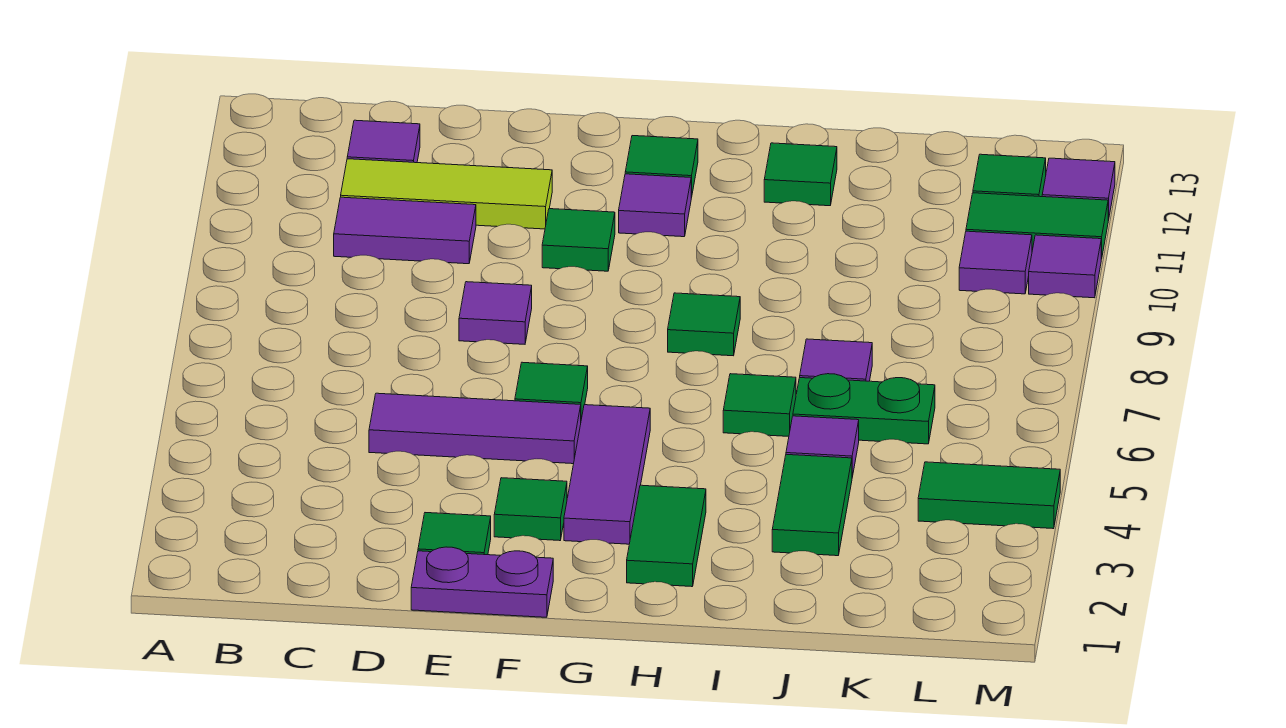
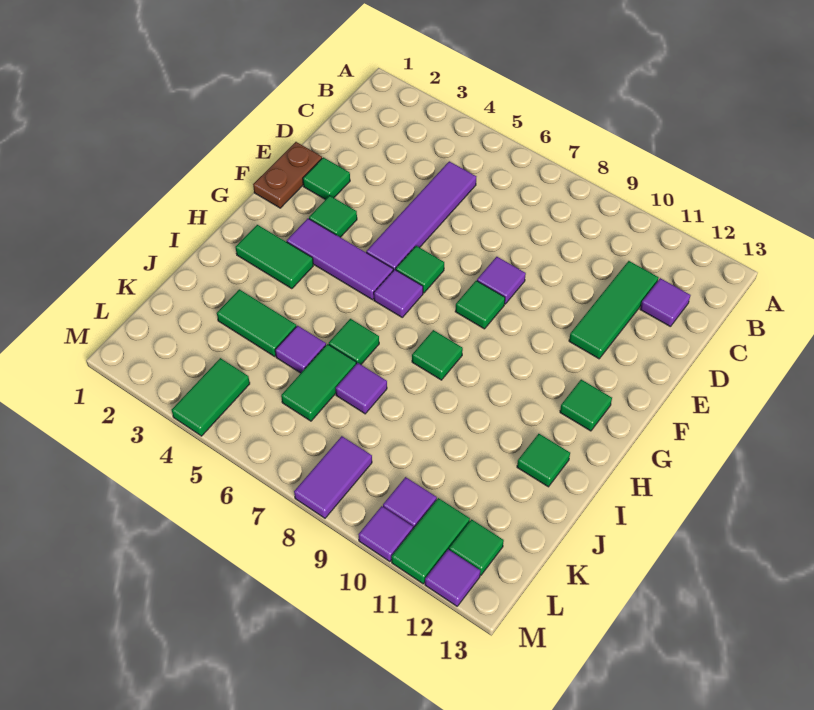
purple 1x2 tile [334,197,476,264] -> purple 1x2 tile moved to [294,436,372,518]
lime 1x3 tile [341,159,552,229] -> green 1x3 tile [569,261,659,359]
purple 1x3 tile [369,393,581,464] -> purple 1x4 tile [366,161,476,271]
purple 1x2 plate [411,547,553,617] -> brown 1x2 plate [253,142,322,208]
green 1x1 tile [542,209,615,271] -> green 1x1 tile moved to [455,281,505,329]
purple 1x1 tile [619,174,691,237] -> purple 1x1 tile moved to [374,270,423,317]
green 1x2 plate [793,374,935,444] -> green 1x2 tile [281,344,356,421]

